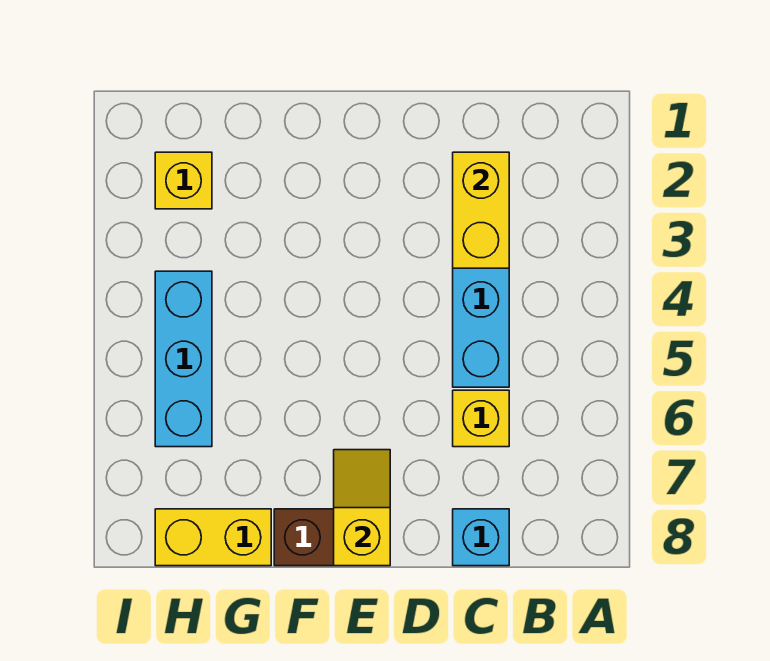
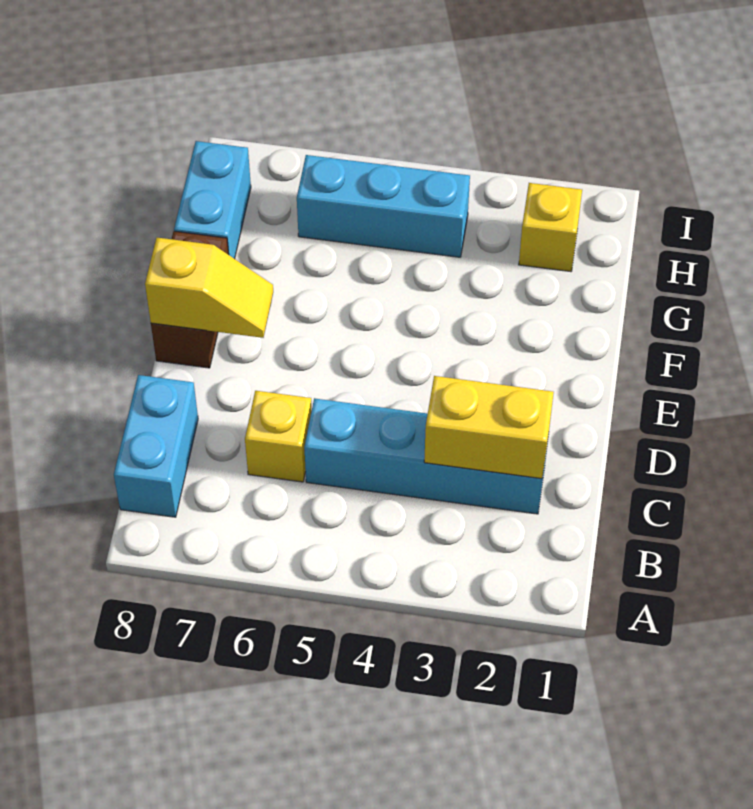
cyan 1x1 brick [453,509,509,566] -> cyan 1x2 brick [114,375,198,517]
yellow 1x2 brick [155,509,271,566] -> cyan 1x2 brick [174,141,251,259]

